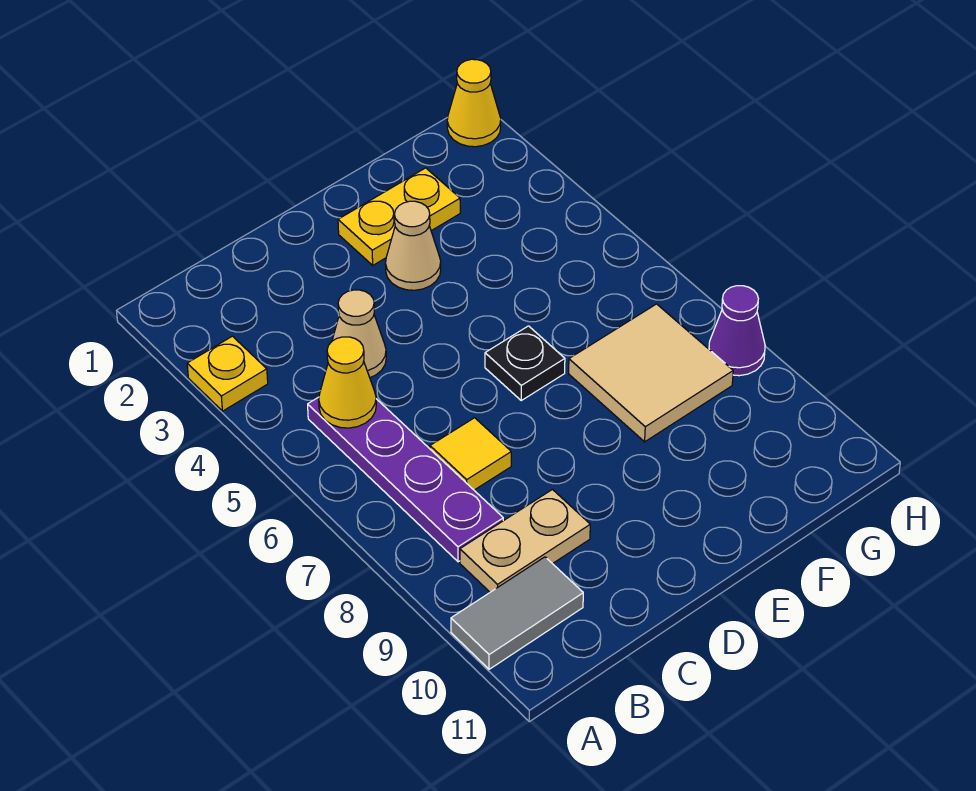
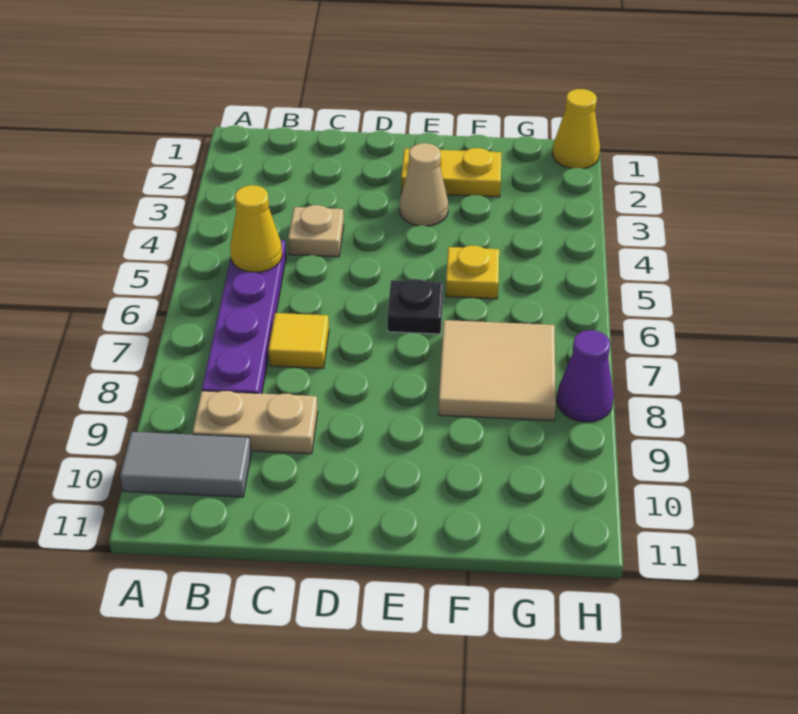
yellow 1x1 plate [187,336,268,411] -> yellow 1x1 plate moved to [446,245,499,299]
tan 1x1 cone [332,290,386,377] -> tan 1x1 plate [288,205,344,257]

